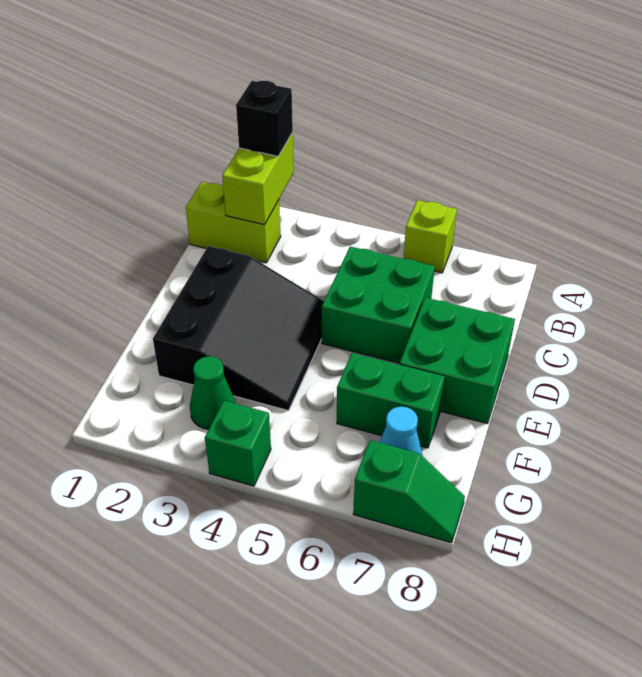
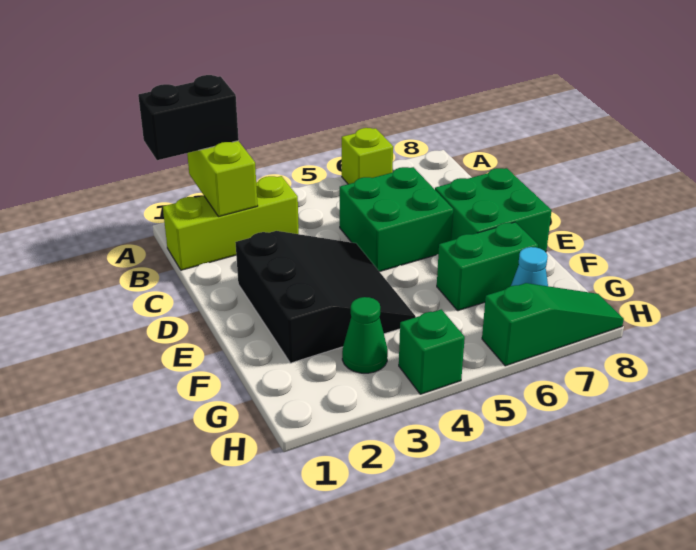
black 1x1 brick [236,81,293,156] -> black 1x2 brick [138,75,239,160]
lime 1x2 brick [186,182,281,263] -> lime 1x3 brick [163,176,299,270]
green 1x2 slope [353,440,465,543] -> green 1x3 slope [482,283,624,366]

